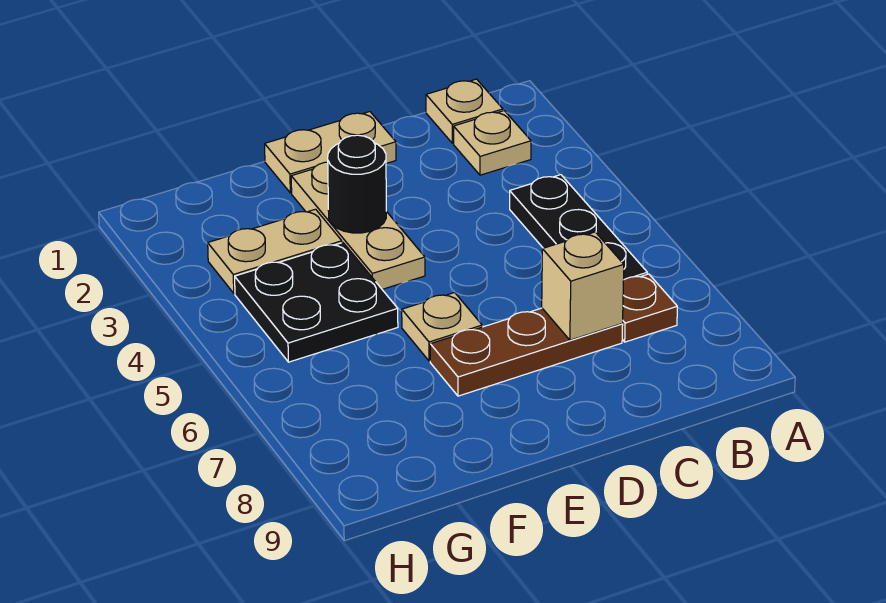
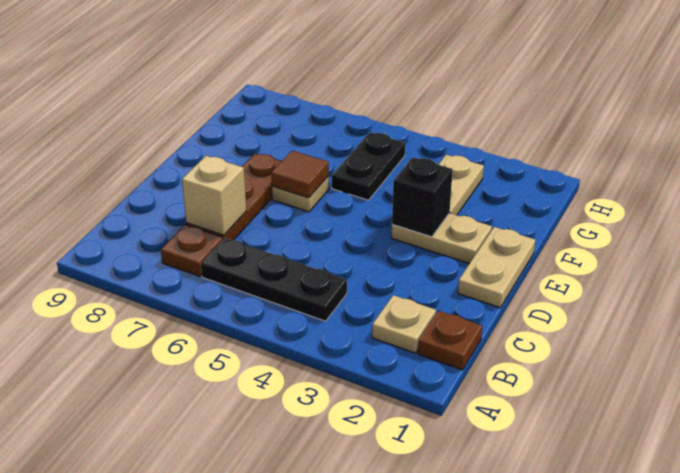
tan 1x1 plate [426,79,503,143] -> brown 1x1 plate [418,311,482,370]
tan 1x3 plate [291,162,425,289] -> tan 1x2 plate [391,213,492,264]
black 1x1 round brick [328,135,386,233] -> black 1x1 brick [392,157,453,237]
none -> brown 1x1 tile [271,151,329,198]
black 2x2 plate [235,243,398,362] -> black 1x2 plate [332,132,405,200]

